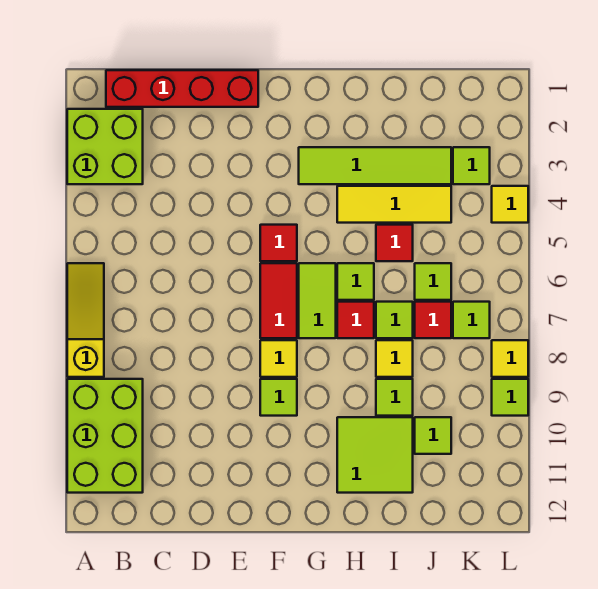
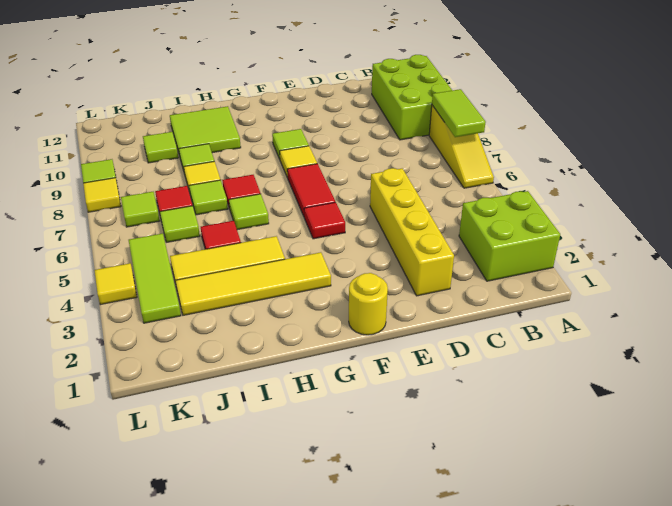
red 1x4 brick [106,70,258,107] -> none
none -> yellow 1x4 brick [370,168,454,296]
none -> yellow 1x1 round brick [349,273,388,335]
lime 1x4 tile [299,147,451,184] -> yellow 1x4 tile [176,252,331,315]
lime 1x2 tile [299,263,336,338] -> lime 1x2 tile moved to [432,89,486,137]
lime 1x1 tile [453,147,490,184] -> lime 1x3 tile [129,233,181,323]

